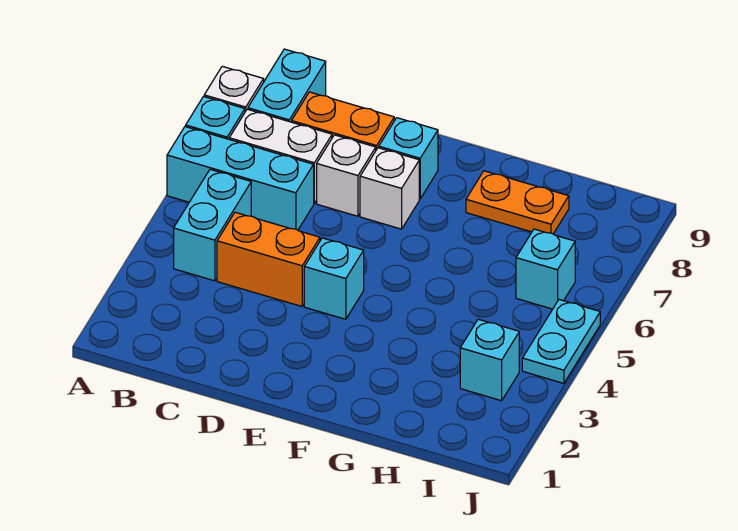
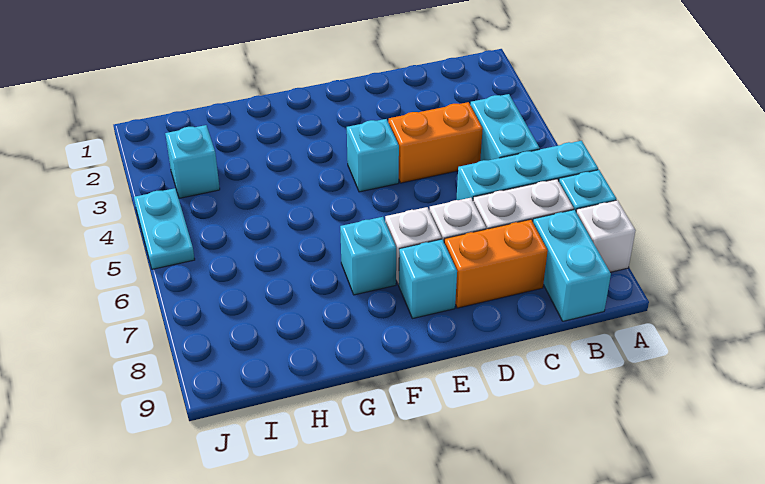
orange 1x2 plate [466,171,569,234] -> none
cyan 1x1 brick [516,229,575,309] -> cyan 1x1 brick moved to [340,217,396,295]

